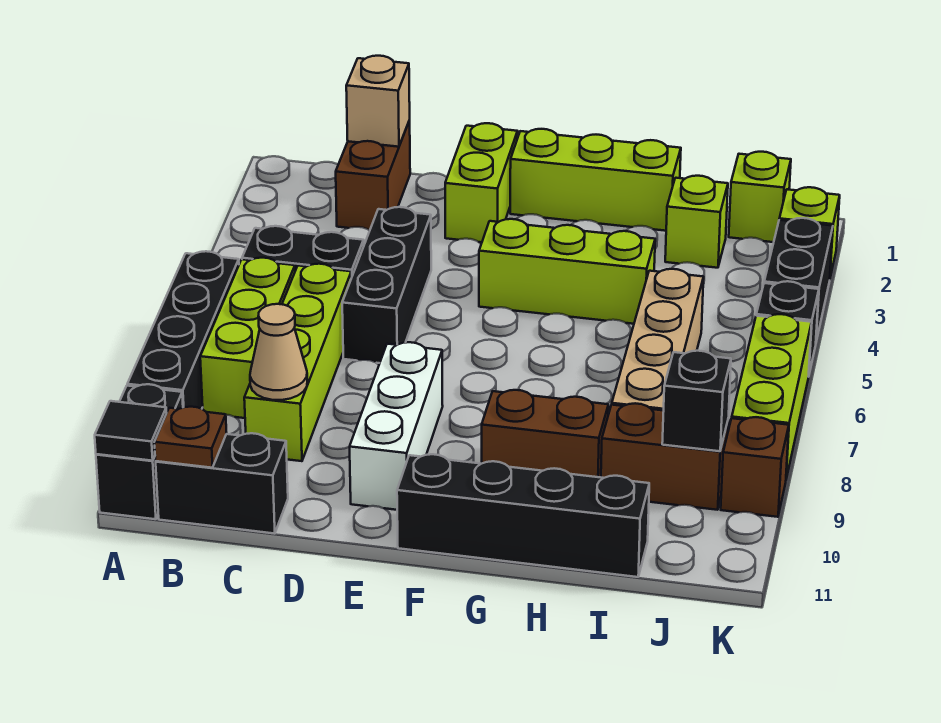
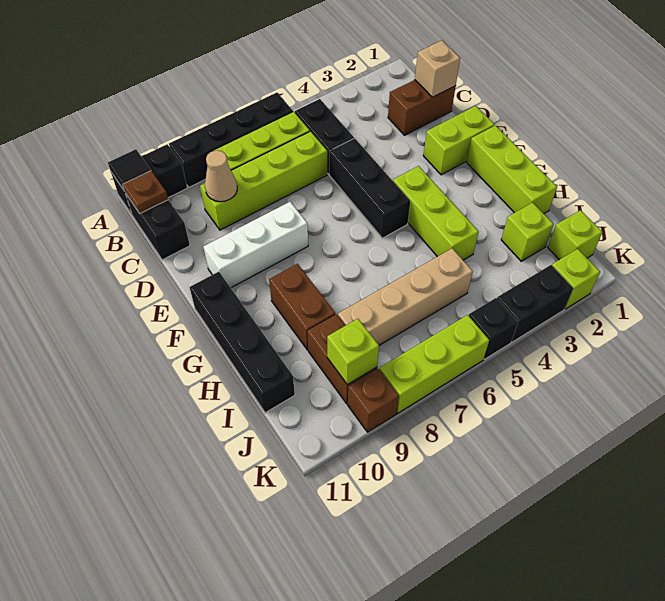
black 1x3 brick [342,207,431,363] -> black 1x3 brick turned to [329,138,410,238]
black 1x1 brick [662,351,731,451] -> lime 1x1 brick [327,319,379,385]

